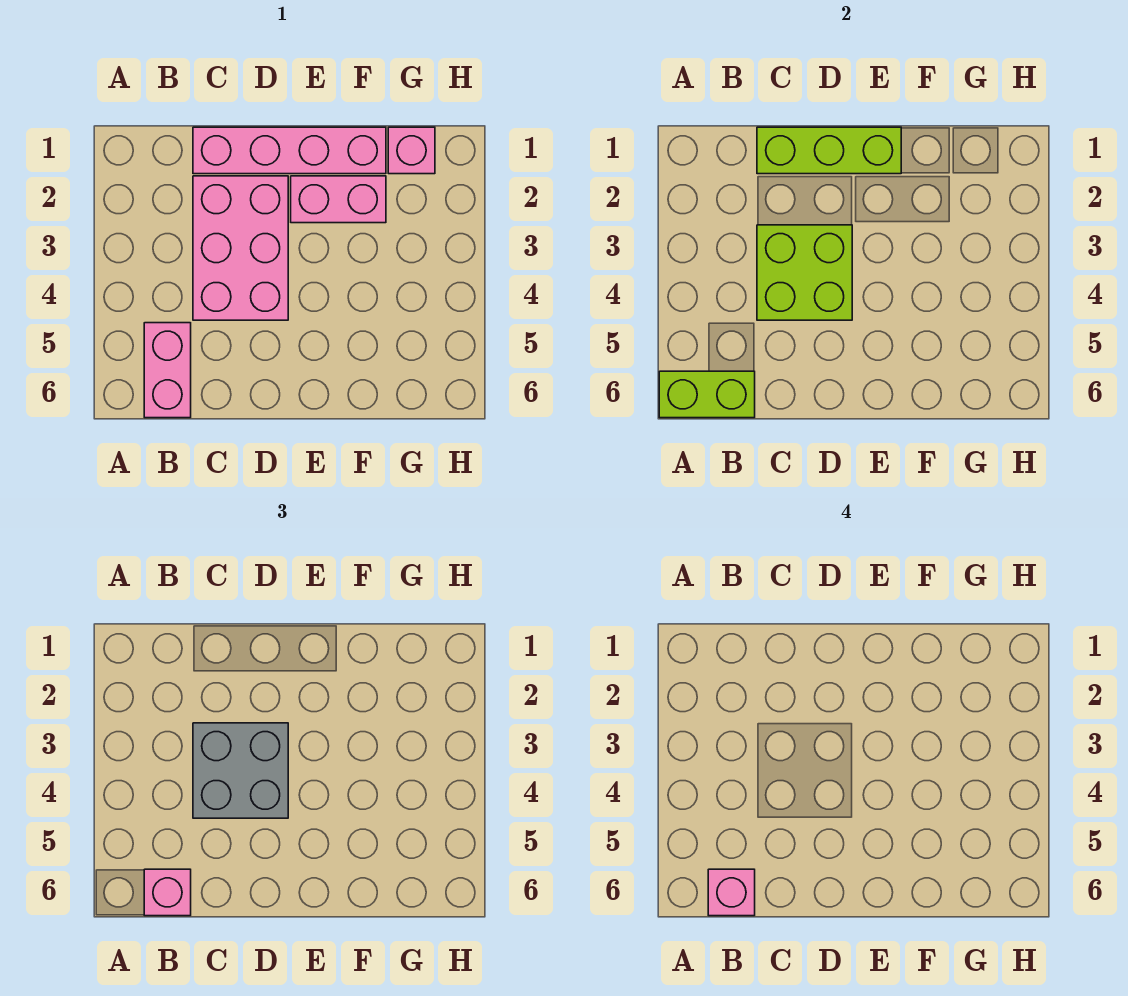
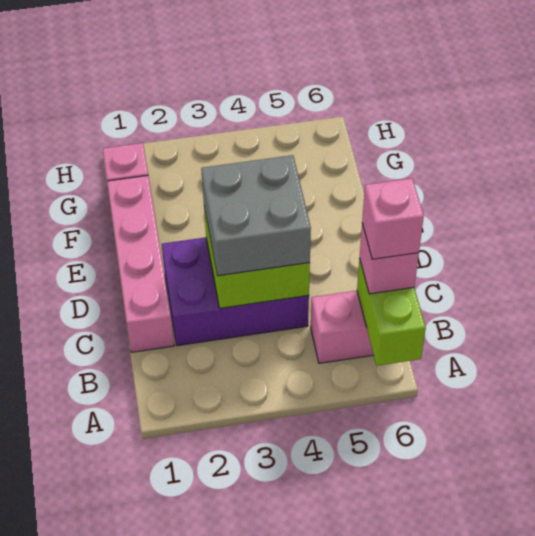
lime 1x3 brick [757,127,901,174] -> none
pink 2x3 brick [193,176,288,320] -> purple 2x3 brick [162,237,309,346]
pink 1x2 brick [291,176,386,223] -> none

